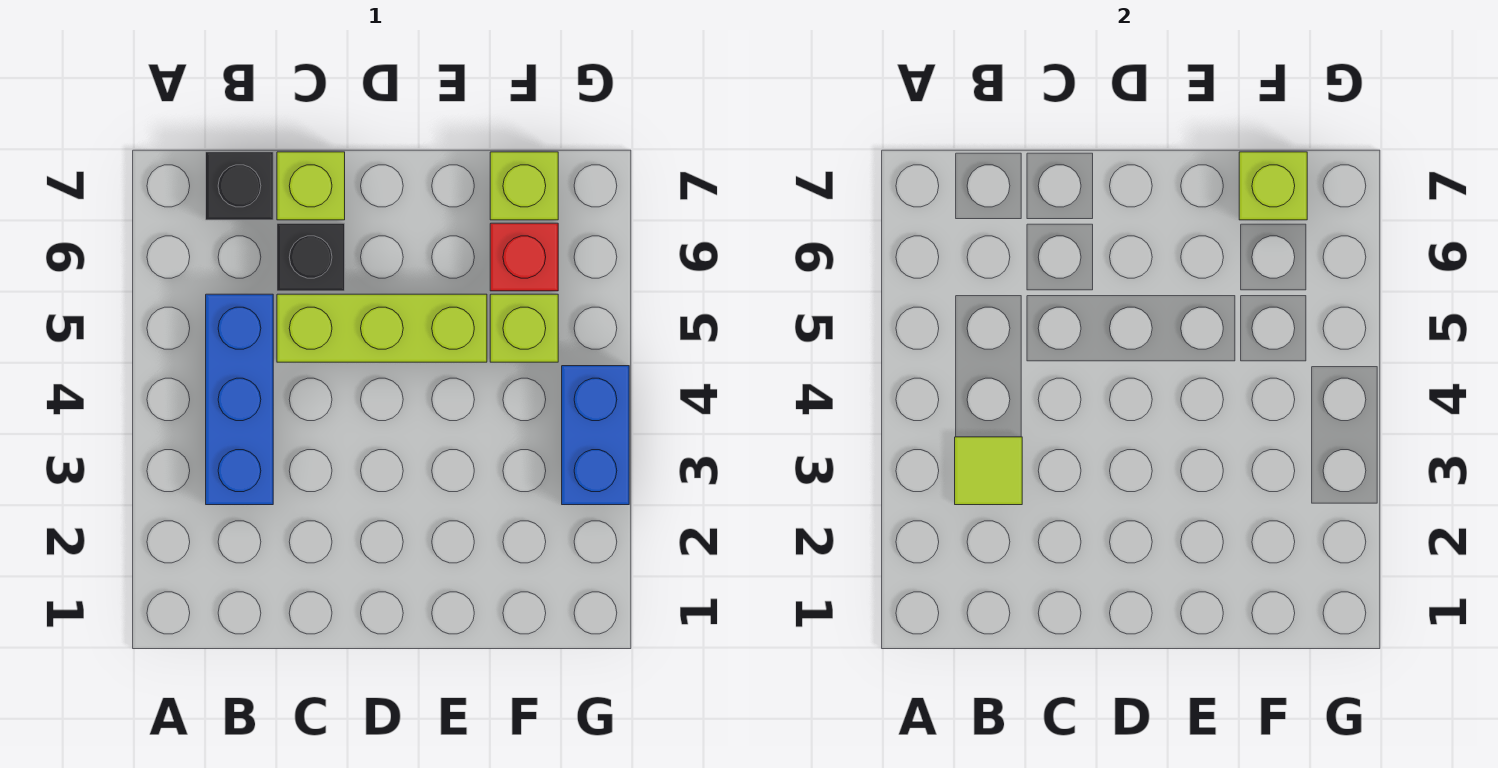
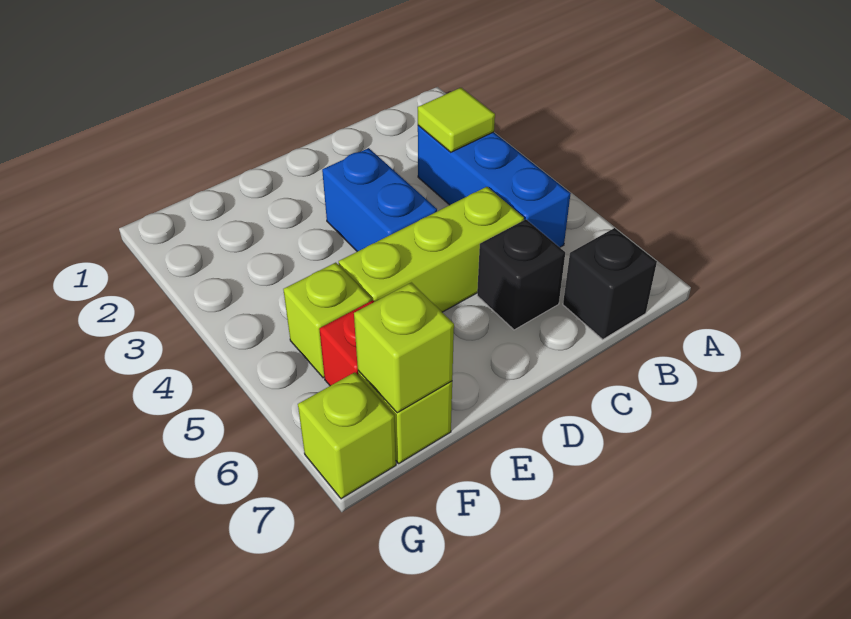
lime 1x1 brick [277,152,345,220] -> lime 1x1 brick moved to [298,372,396,499]
blue 1x2 brick [562,366,629,505] -> blue 1x2 brick moved to [322,148,437,252]

